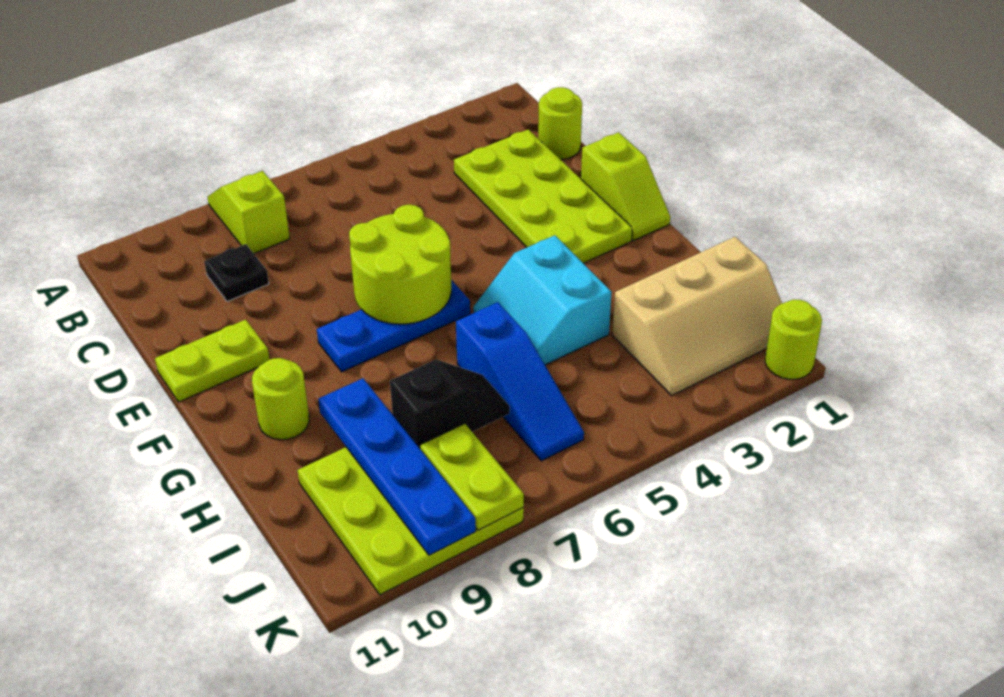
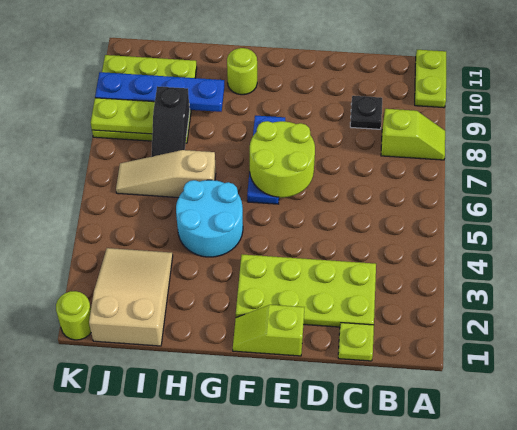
lime 1x1 round brick [538,87,582,159] -> lime 1x1 plate [338,323,374,361]
lime 1x2 plate [155,320,269,402] -> lime 1x2 plate moved to [415,50,446,108]
cyan 2x2 slope [473,235,611,365] -> cyan 2x2 round brick [176,180,243,257]
blue 1x3 slope [456,302,584,461] -> tan 1x3 slope [116,150,216,198]
tan 2x3 slope [612,237,782,396] -> tan 2x3 slope turned to [89,248,173,346]

